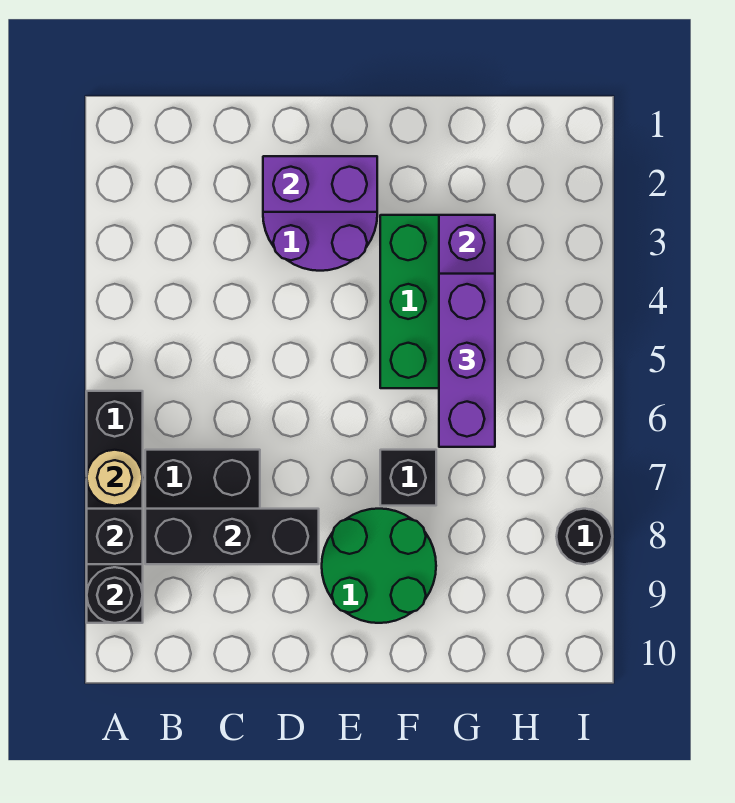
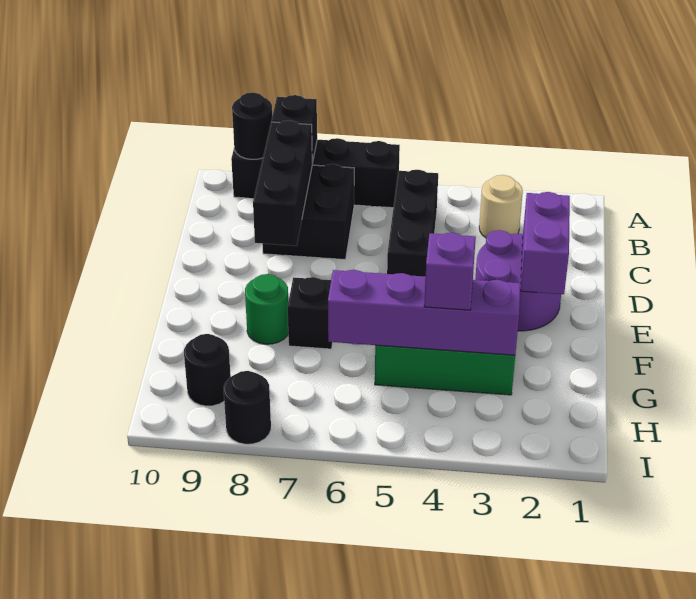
tan 1x1 round brick [87,450,143,506] -> tan 1x1 round brick moved to [479,175,523,238]
none -> black 1x3 brick [387,170,438,277]
green 2x2 round brick [322,509,436,623] -> green 1x1 round brick [245,274,288,344]
purple 1x3 brick [439,274,495,447] -> purple 1x1 brick [424,233,476,310]
none -> black 1x1 round brick [184,334,231,406]

